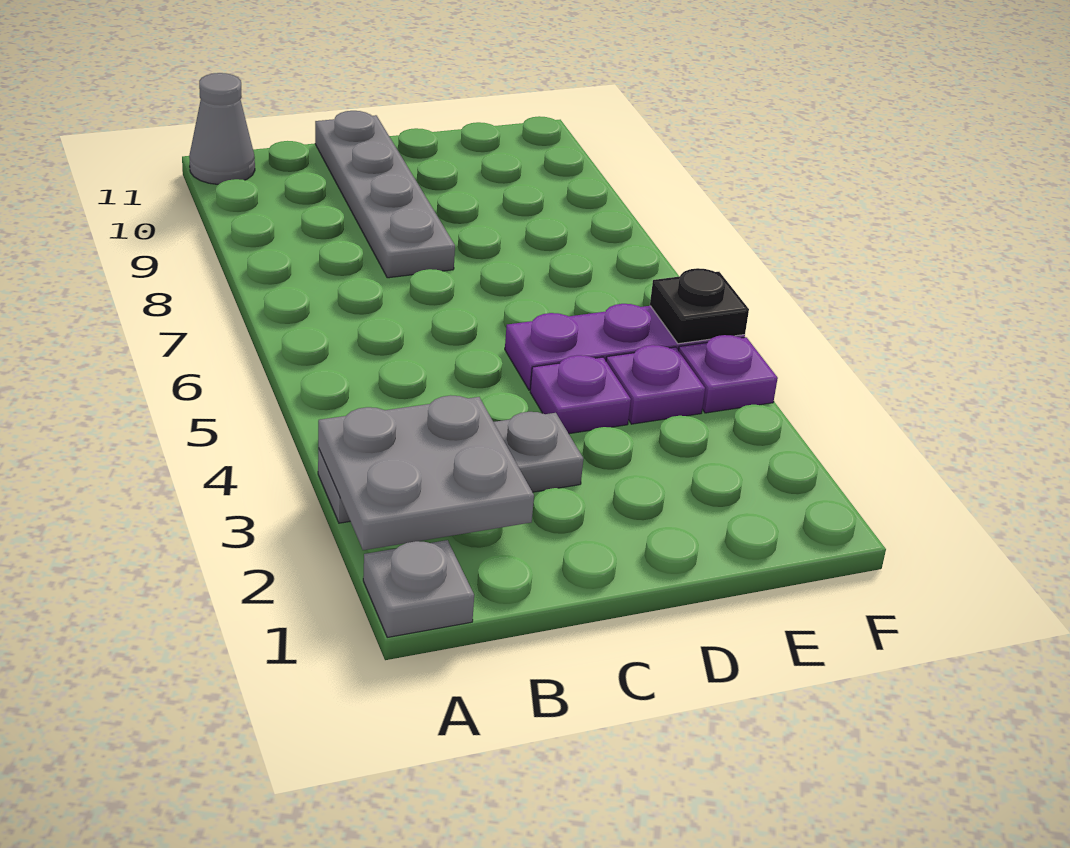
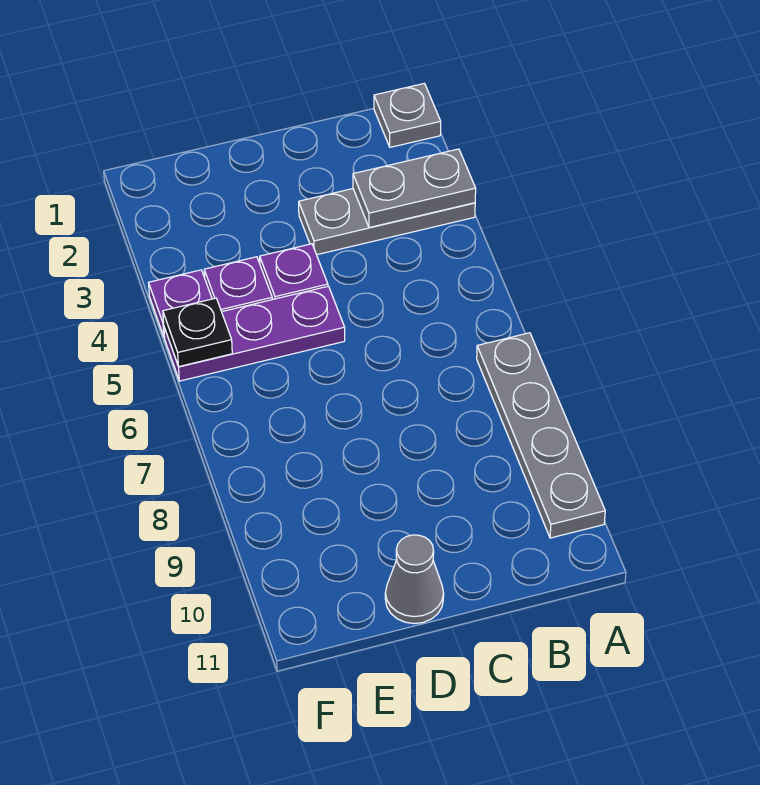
grey 2x2 plate [318,395,534,550] -> grey 1x2 plate [353,149,476,228]
grey 1x1 cone [189,73,255,184] -> grey 1x1 cone moved to [385,535,444,624]
grey 1x4 plate [315,111,455,278] -> grey 1x4 plate moved to [477,333,605,538]

